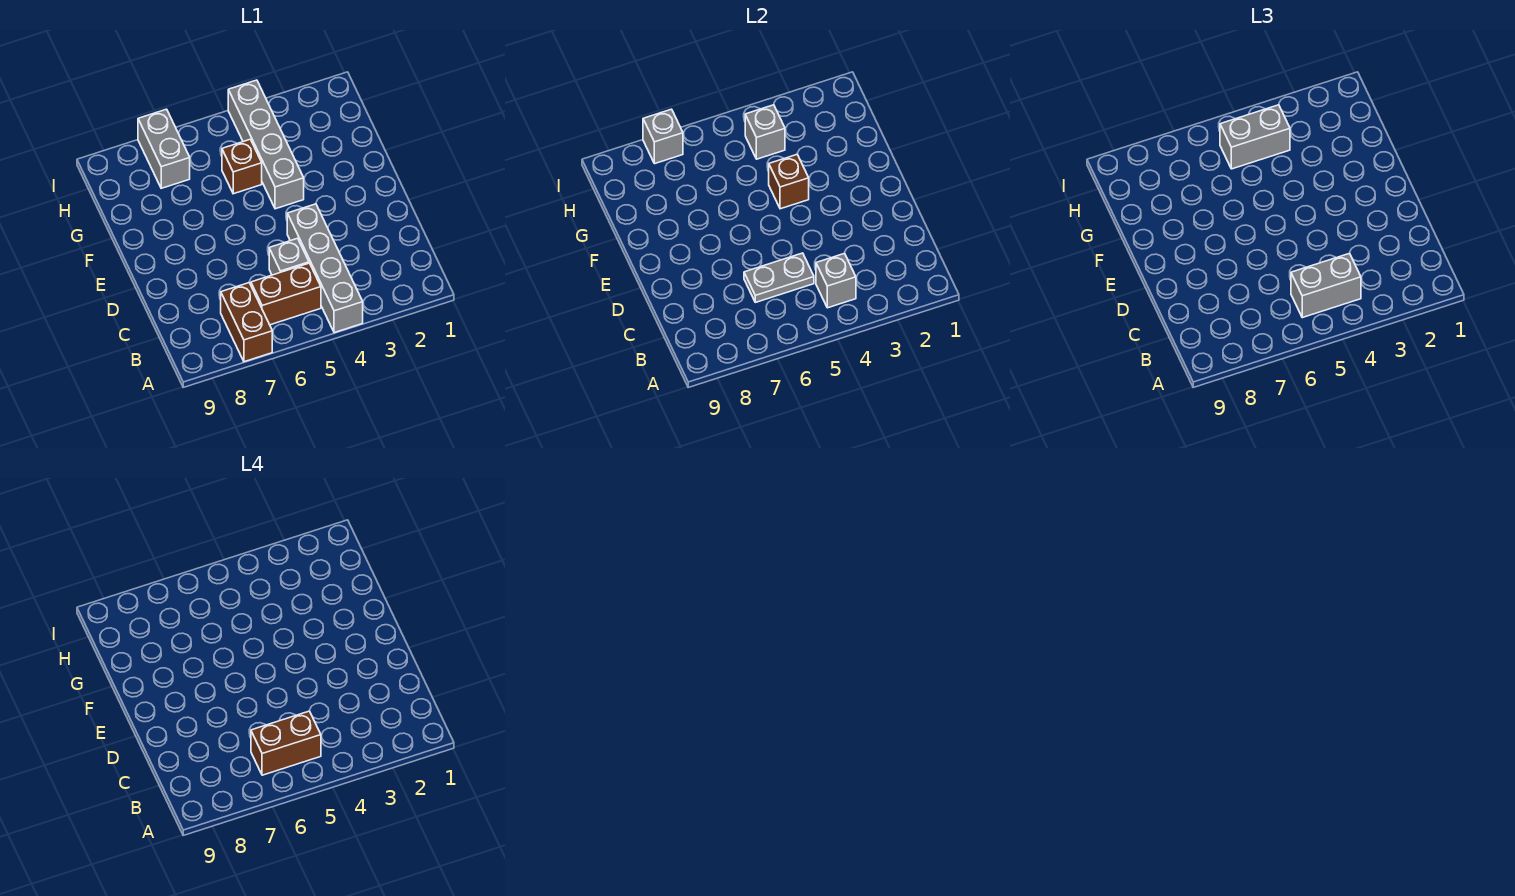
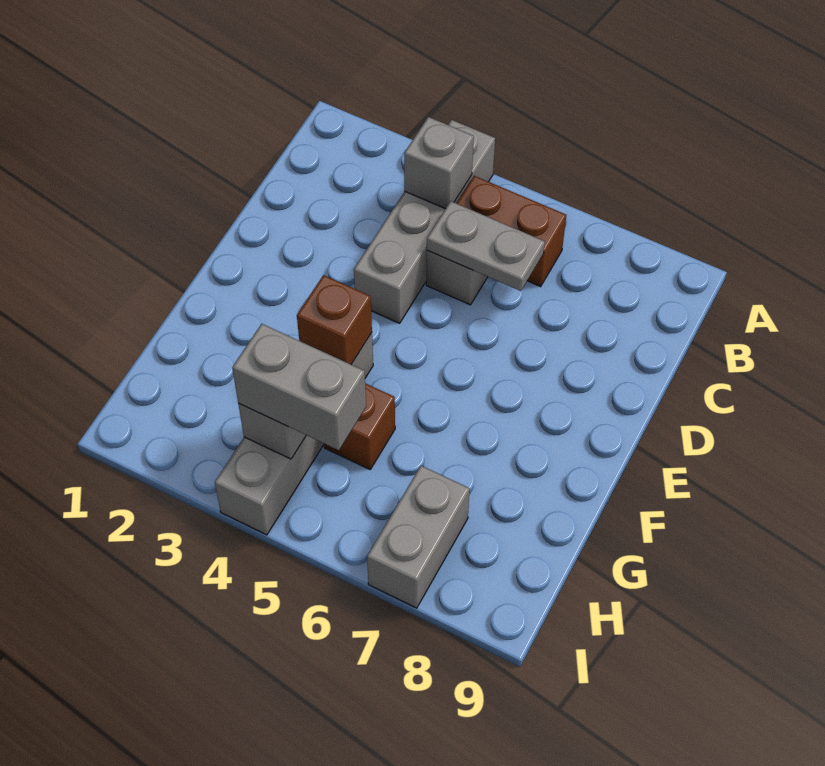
brown 1x2 brick [221,283,272,362] -> none
grey 1x2 brick [1291,253,1361,318] -> none
brown 1x2 brick [251,711,321,775] -> none
grey 1x1 brick [643,109,683,164] -> none

